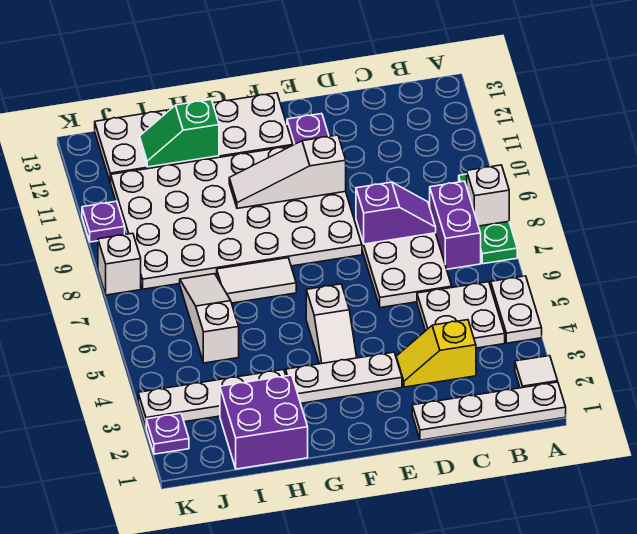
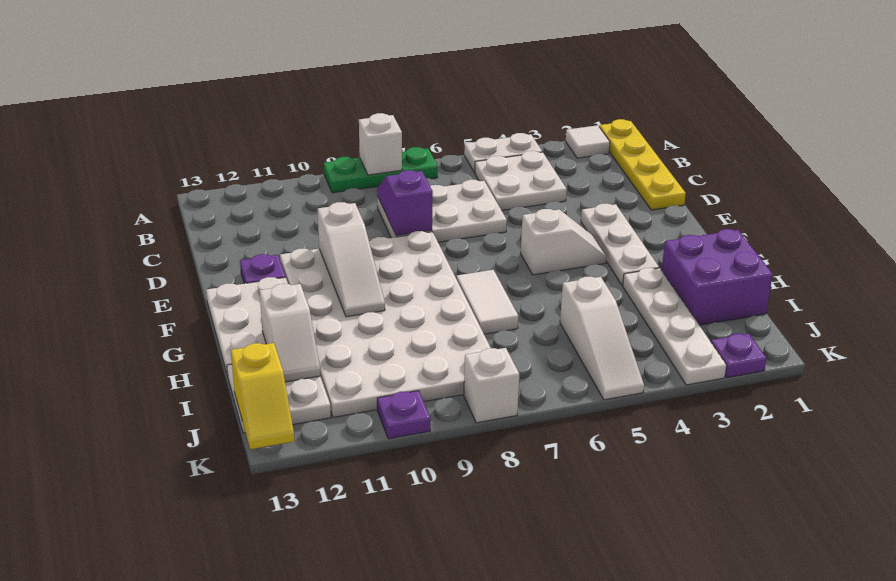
white 1x4 plate [412,382,566,440] -> yellow 1x4 plate [599,119,686,210]
purple 1x2 brick [430,181,481,269] -> none
yellow 1x2 slope [396,320,476,387] -> yellow 1x2 slope moved to [231,343,295,449]
green 1x2 slope [140,100,219,167] -> white 1x2 slope [260,284,320,382]
white 1x3 slope [180,274,239,363] -> white 1x3 slope turned to [560,277,644,400]

